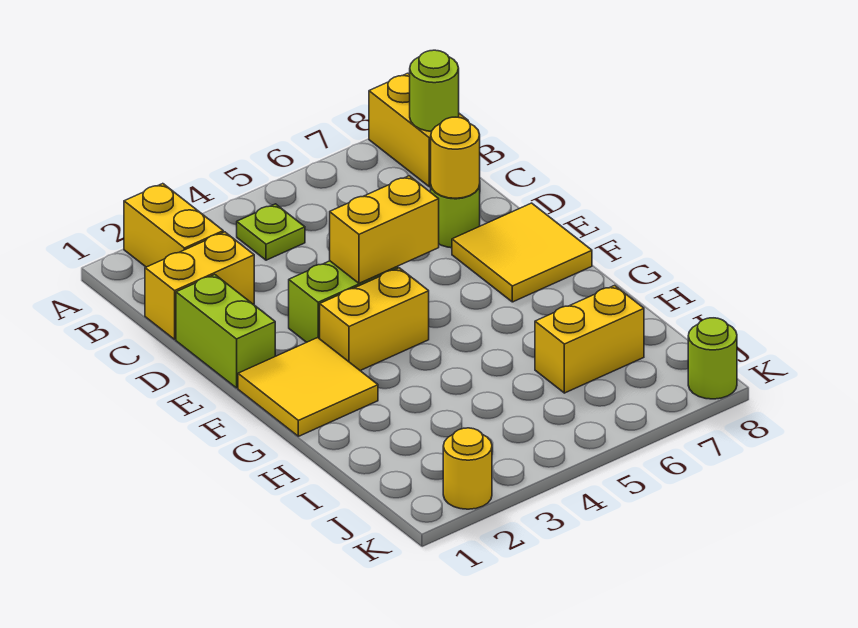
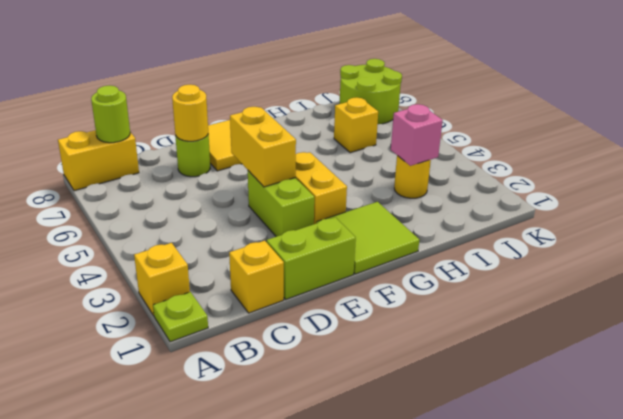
yellow 1x2 brick [124,184,223,267] -> yellow 1x1 brick [134,243,190,316]
lime 1x1 plate [237,204,305,260] -> lime 1x1 plate moved to [153,292,208,342]
yellow 1x2 brick [145,232,254,339] -> yellow 1x1 brick [229,241,284,313]
yellow 2x2 tile [238,338,378,436] -> lime 2x2 tile [316,202,419,274]
none -> pink 1x1 brick [391,104,443,166]
yellow 1x2 brick [535,285,644,393] -> yellow 1x1 brick [334,97,378,153]
yellow 1x1 round brick [443,428,492,509] -> yellow 1x1 round brick moved to [394,156,431,198]
lime 1x1 round brick [688,318,737,399] -> lime 2x2 round brick [340,59,402,124]

